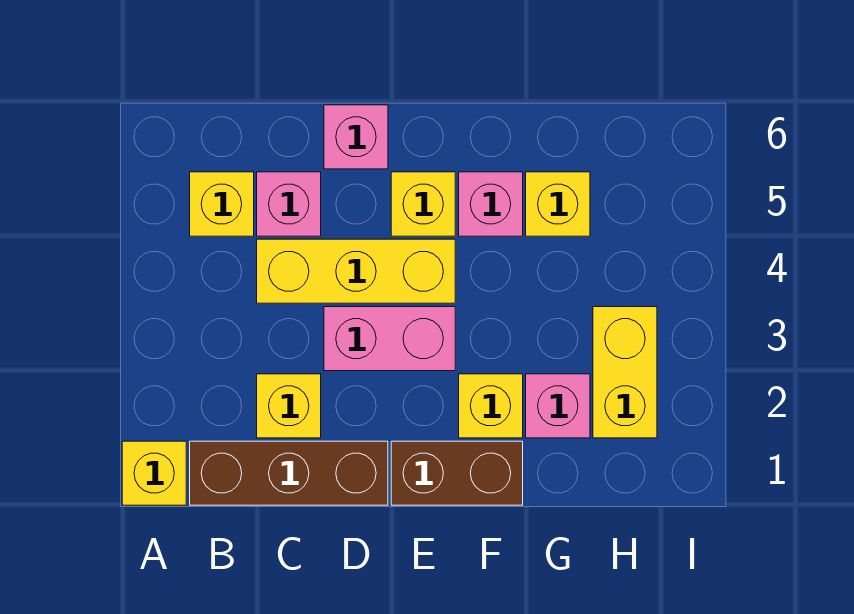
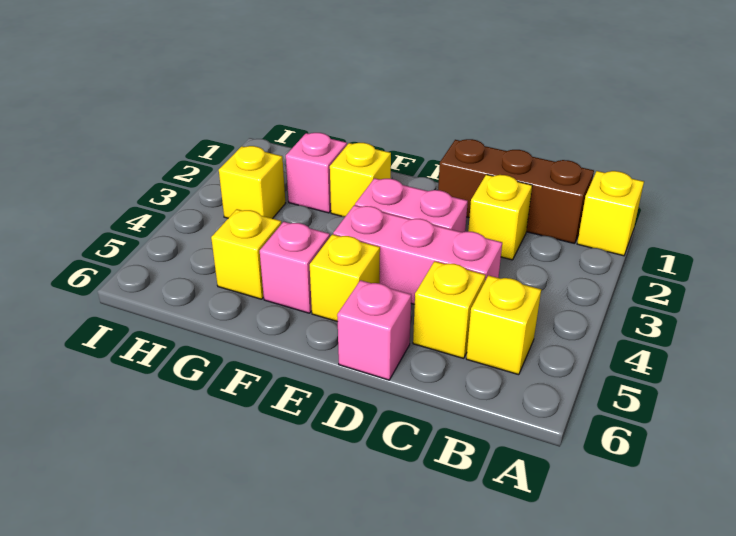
yellow 1x3 brick [257,239,455,303] -> pink 1x3 brick [333,205,502,304]
pink 1x1 brick [257,172,321,236] -> yellow 1x1 brick [413,261,486,358]
brown 1x2 brick [391,441,523,505] -> none
yellow 1x2 brick [593,307,657,438] -> yellow 1x1 brick [219,146,285,219]

